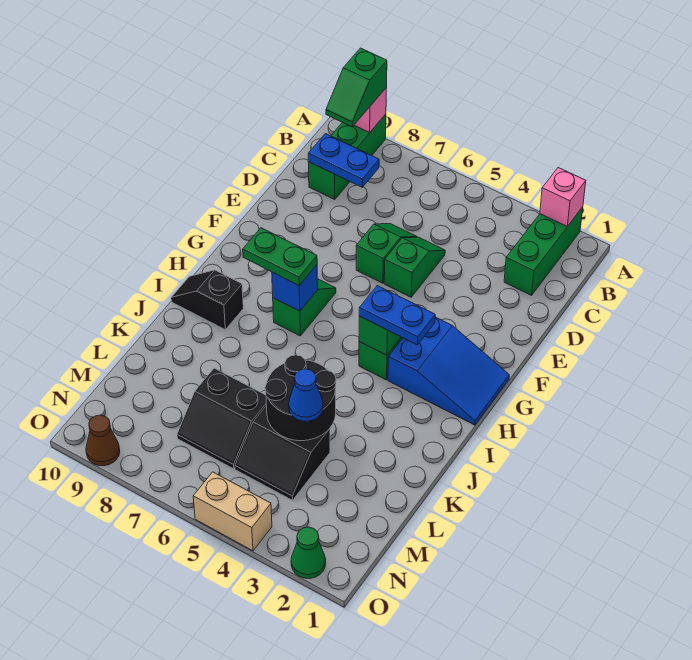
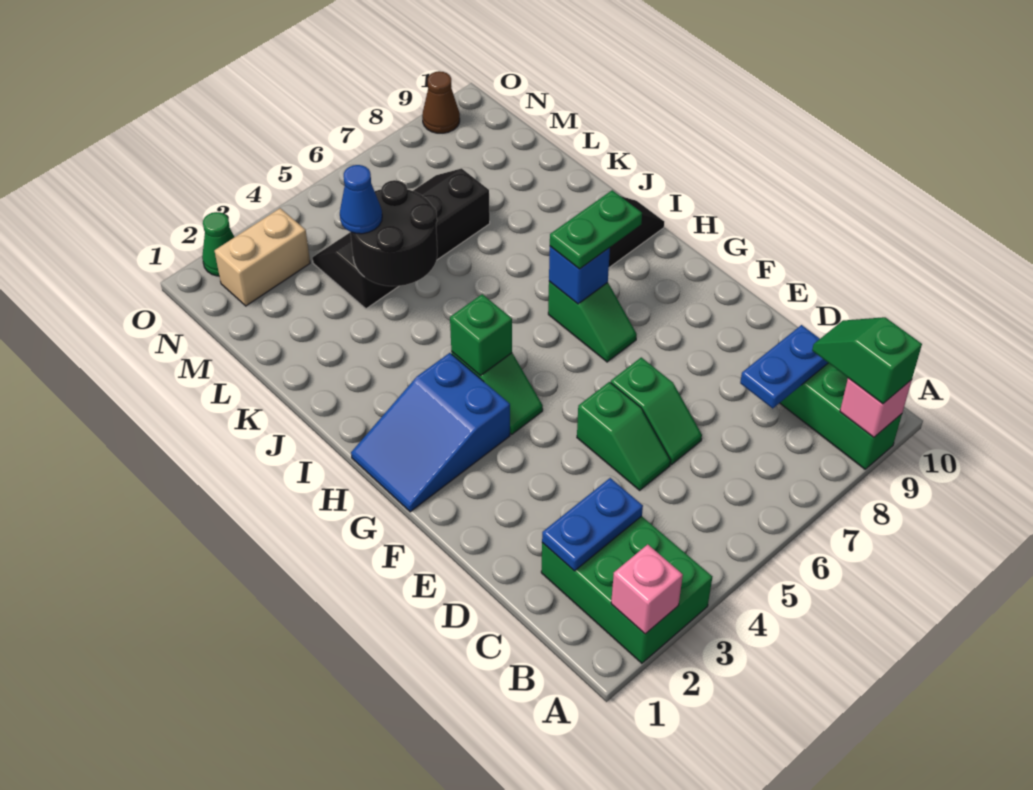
green 1x3 brick [504,207,583,295] -> green 2x3 brick [541,516,713,663]
blue 1x2 plate [359,286,435,345] -> blue 1x2 plate moved to [542,478,643,571]
tan 1x2 brick [193,472,272,551] -> tan 1x2 brick moved to [215,208,310,306]

